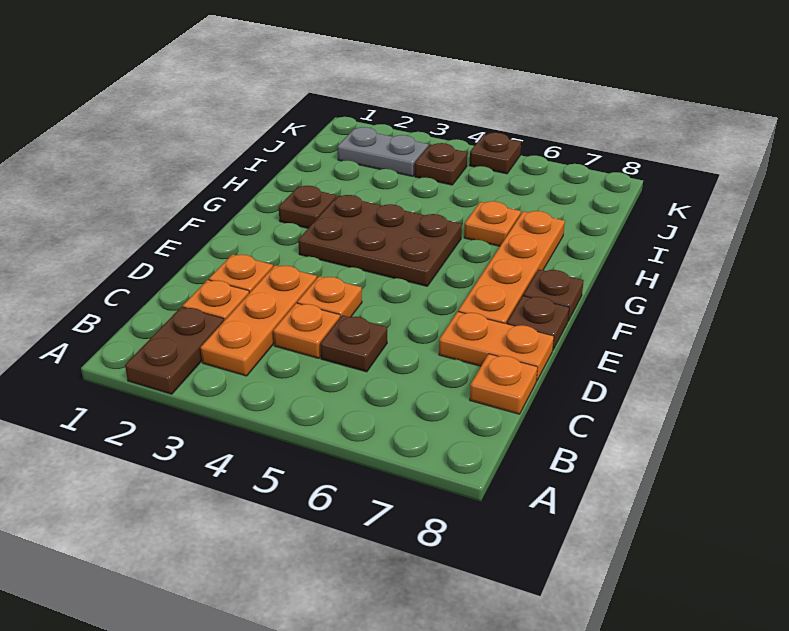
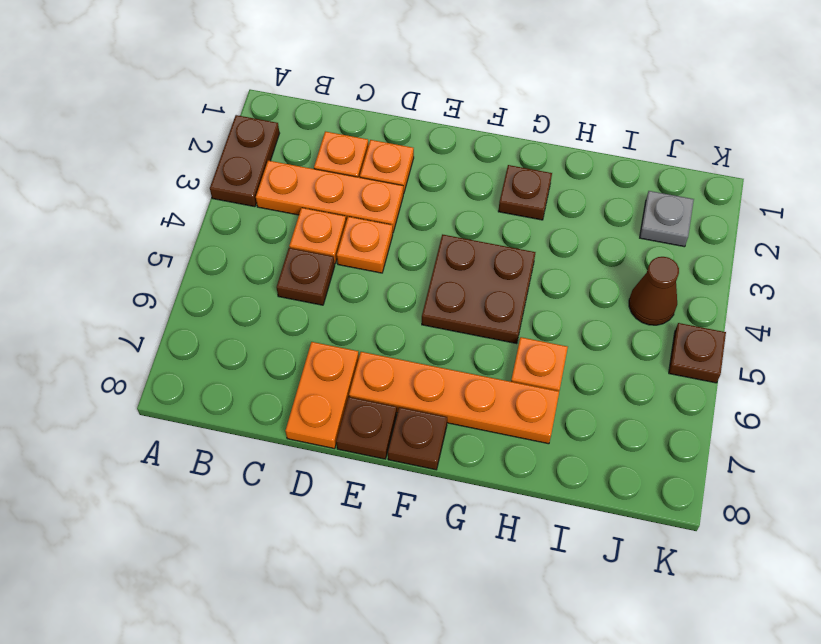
brown 1x2 plate [125,307,224,394] -> brown 1x2 plate turned to [210,115,280,207]
orange 1x1 plate [470,354,538,414] -> none
brown 2x3 plate [298,195,462,286] -> brown 2x2 plate [422,234,536,344]
grey 1x2 plate [337,127,428,176] -> grey 1x1 plate [640,191,694,247]
brown 1x1 plate [415,143,467,185] -> brown 1x1 cone [629,257,679,325]

